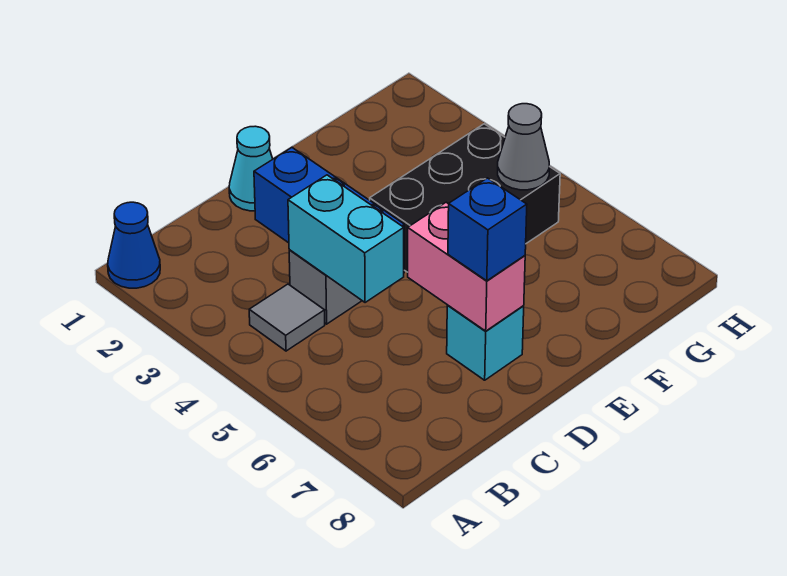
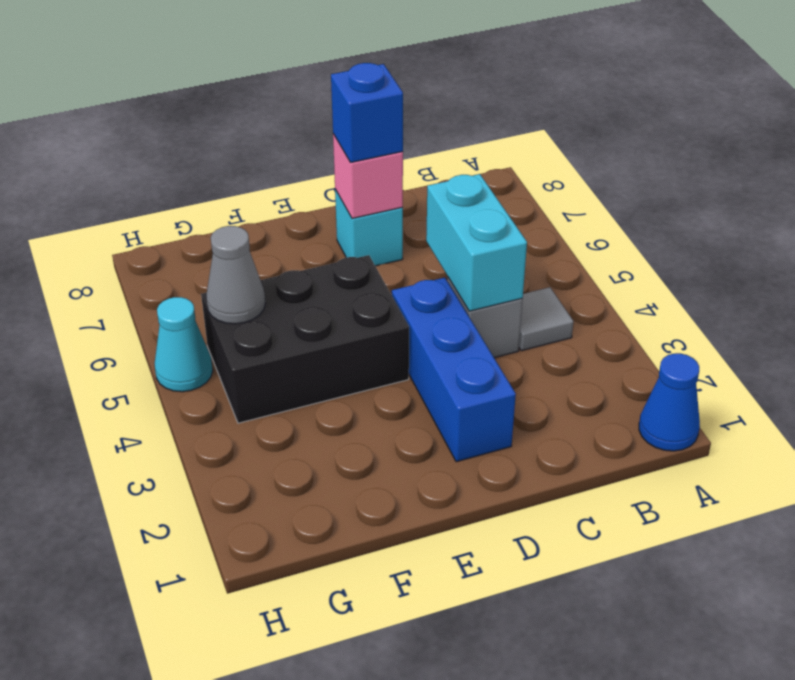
cyan 1x1 cone [229,126,273,211] -> cyan 1x1 cone moved to [155,297,213,392]
pink 1x2 brick [408,202,525,331] -> pink 1x1 brick [333,134,403,219]

